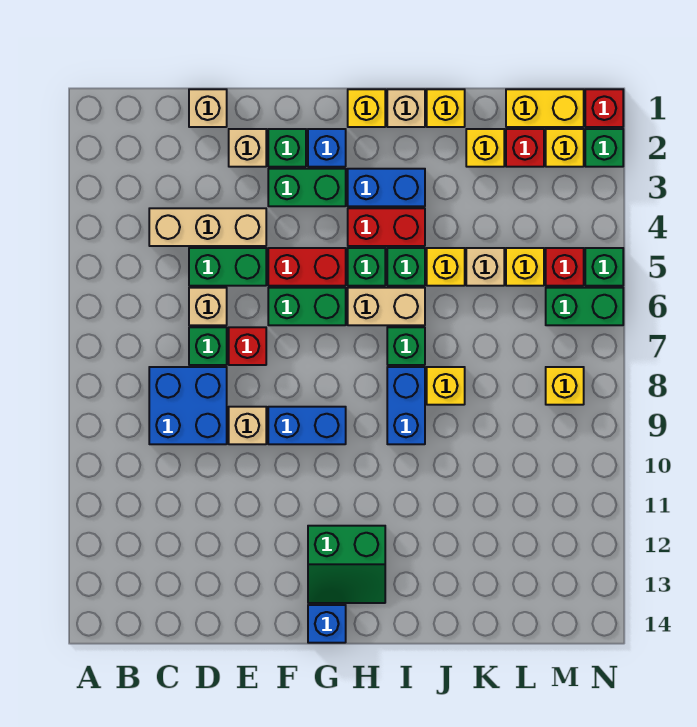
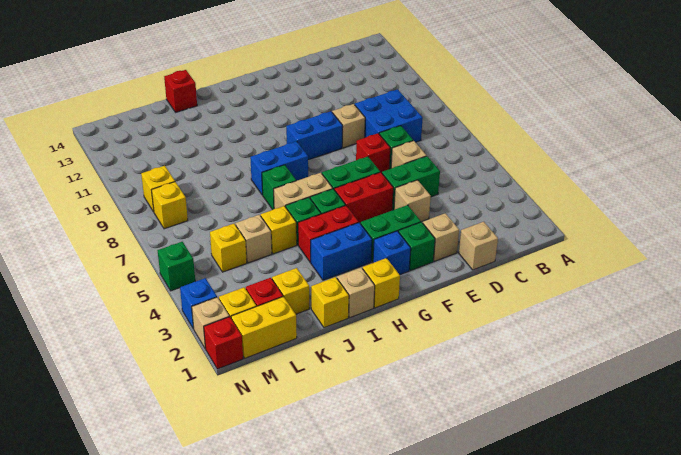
tan 1x3 brick [149,208,266,246] -> tan 1x1 brick [394,180,431,222]
green 2x2 slope [308,526,385,603] -> none
blue 1x1 brick [308,605,346,643] -> blue 1x1 brick moved to [180,278,217,329]
blue 1x2 brick [387,367,425,444] -> blue 1x2 brick turned to [250,141,308,195]
yellow 1x1 brick [427,367,465,405] -> yellow 1x1 brick moved to [141,166,175,212]
red 1x1 brick [546,248,584,286] -> red 1x1 brick moved to [164,70,197,112]
green 1x2 brick [546,288,623,325] -> none
green 1x1 brick [585,129,623,167] -> tan 1x1 brick [192,297,229,349]

